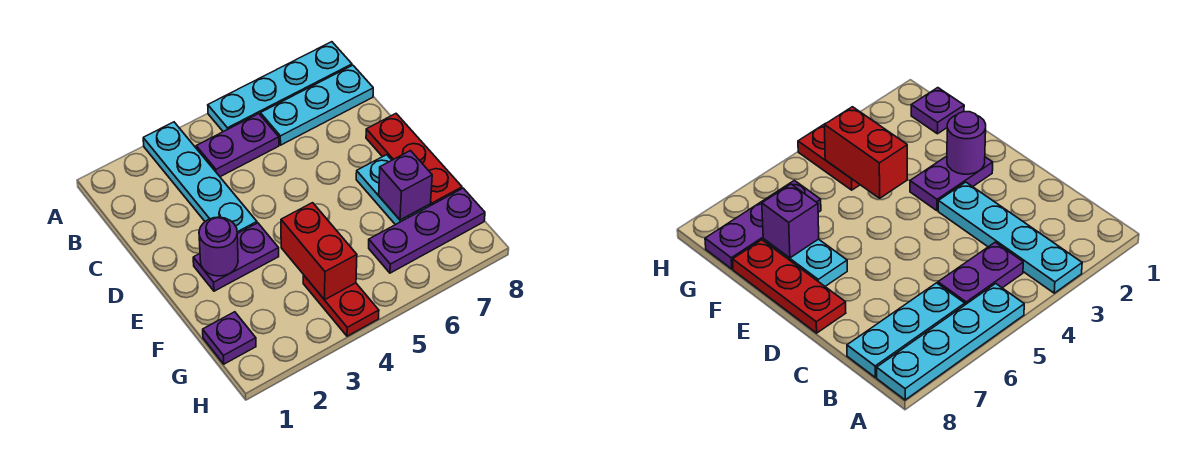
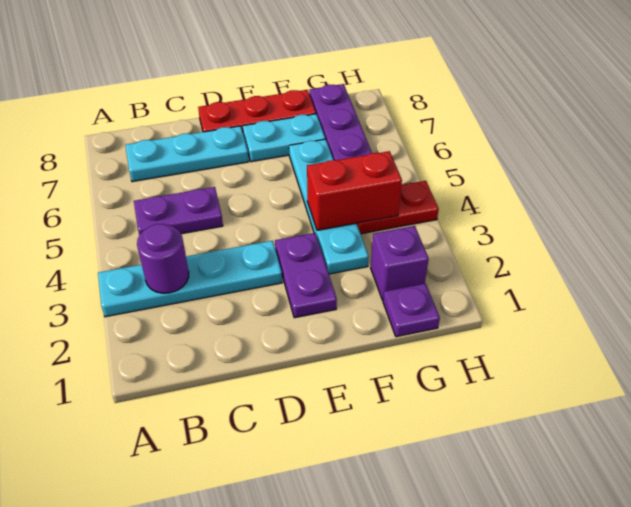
cyan 1x4 plate [208,42,352,132] -> cyan 1x4 plate moved to [289,139,369,274]
purple 1x2 plate [196,114,279,177] -> purple 1x2 plate turned to [134,187,223,235]
cyan 1x3 plate [260,65,373,145] -> cyan 1x3 plate turned to [125,126,249,182]
purple 1x1 round brick [199,217,238,276] -> purple 1x1 round brick moved to [137,224,189,293]
purple 1x1 brick [379,151,432,220] -> purple 1x1 brick moved to [371,226,429,300]

